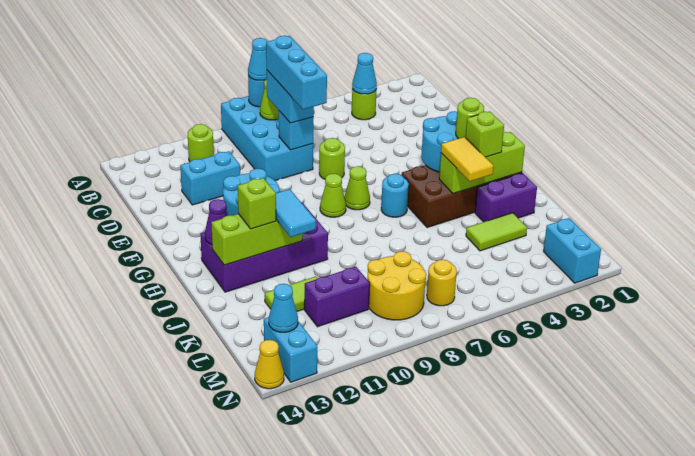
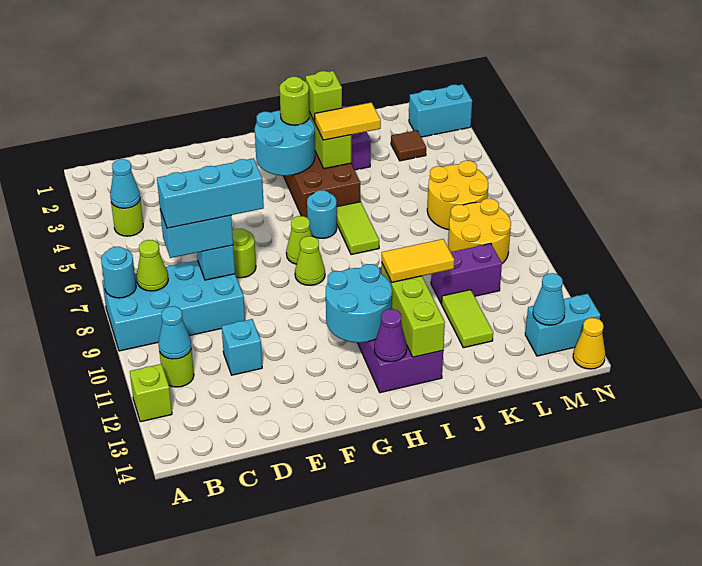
cyan 1x1 cone [248,38,268,80] -> cyan 1x1 cone moved to [158,306,191,359]
cyan 1x2 brick [180,151,240,205] -> cyan 1x1 brick [222,319,262,375]
cyan 1x2 tile [276,189,316,237] -> yellow 1x2 tile [382,239,454,282]
lime 1x1 brick [238,178,276,229] -> lime 1x1 brick moved to [130,364,172,422]
lime 1x2 tile [466,213,527,251] -> lime 1x2 tile moved to [337,202,379,255]
none -> brown 1x1 tile [391,130,426,161]
purple 1x2 brick [304,267,370,327] -> purple 1x2 brick turned to [431,244,502,304]
yellow 1x1 round brick [427,260,457,306] -> yellow 2x2 round brick [427,161,488,230]

